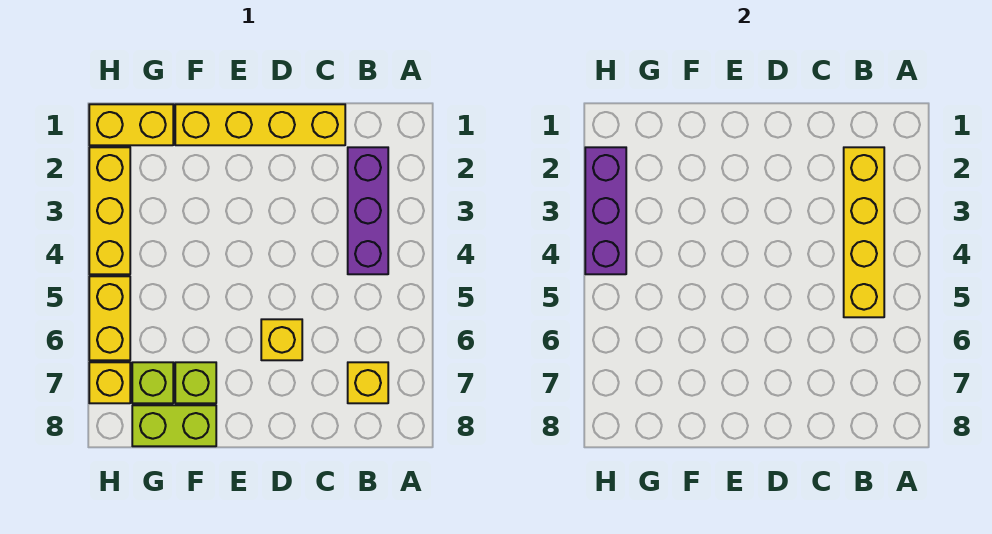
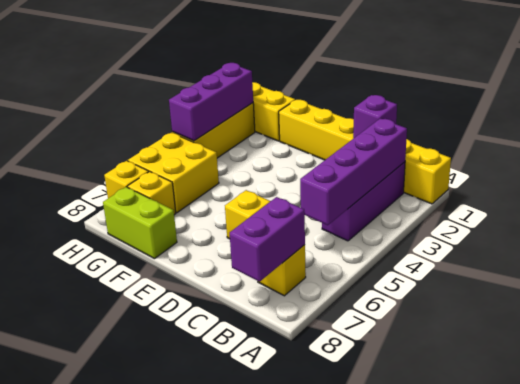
yellow 1x4 brick [844,147,884,317] -> purple 1x4 brick [300,118,407,225]
none -> purple 1x2 brick [230,197,305,282]
yellow 1x4 brick [175,104,345,145] -> yellow 1x6 brick [279,100,451,204]
none -> purple 1x1 brick [353,95,397,139]
lime 1x1 brick [175,362,216,403] -> none
lime 1x1 brick [132,362,173,403] -> yellow 1x1 brick [127,171,176,215]
yellow 1x2 brick [89,276,130,360] -> yellow 2x2 brick [128,133,219,213]

